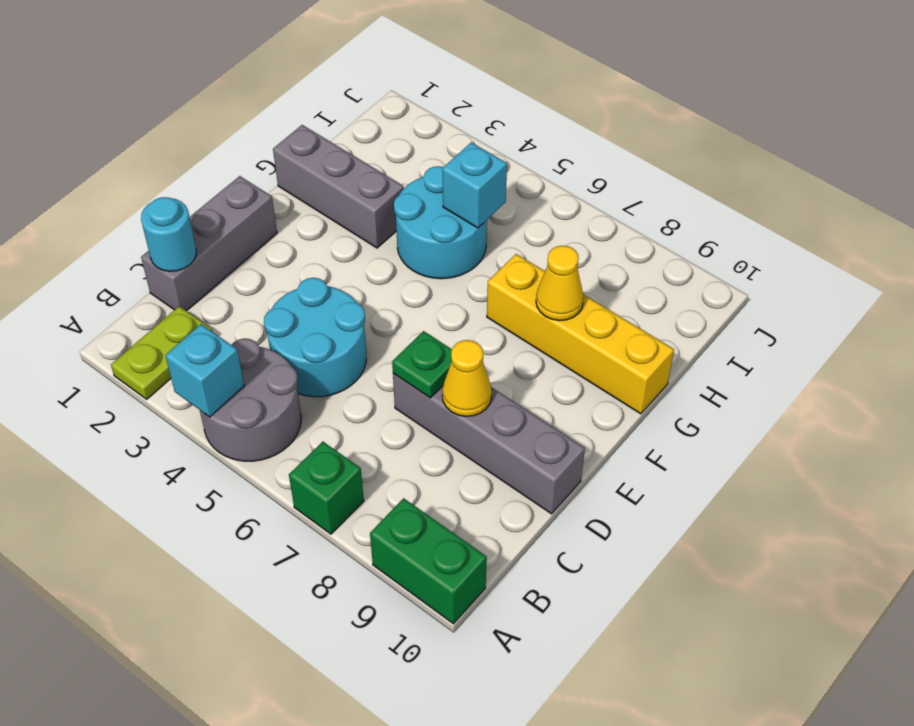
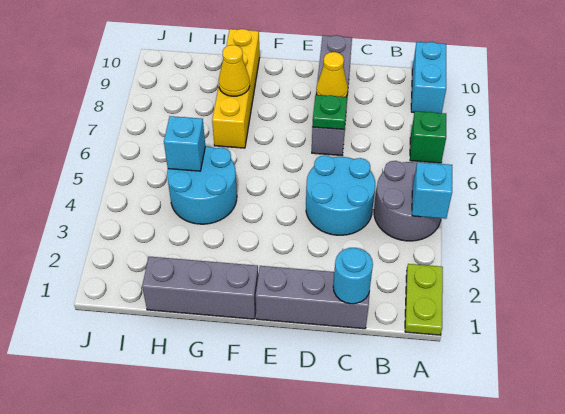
lime 1x2 plate [111,306,213,399] -> lime 1x2 plate turned to [405,264,443,335]
green 1x2 brick [370,498,487,624] -> cyan 1x2 brick [411,42,446,113]
grey 1x3 brick [273,125,404,248] -> grey 1x3 brick turned to [142,257,258,319]

